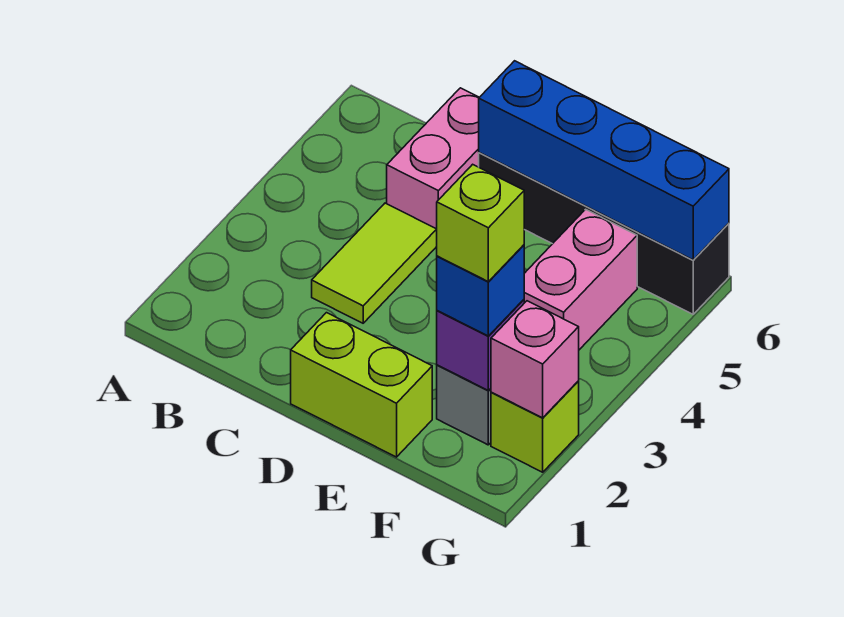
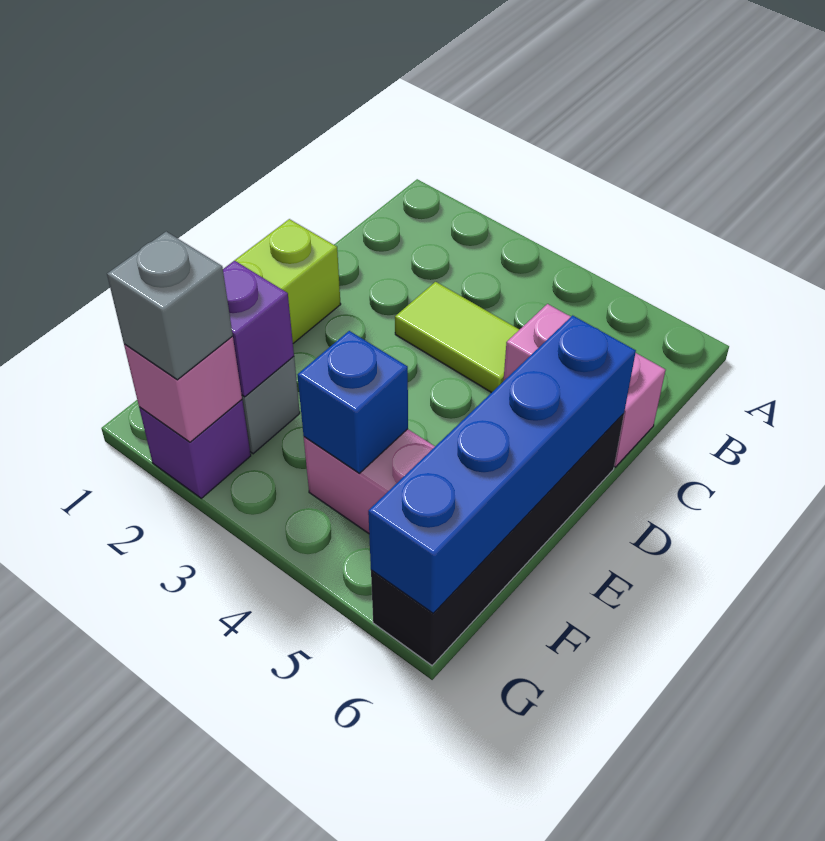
blue 1x1 brick [437,245,524,336] -> blue 1x1 brick moved to [298,331,408,473]
lime 1x1 brick [437,164,524,281] -> none
lime 1x1 brick [491,381,579,472] -> purple 1x1 brick [139,400,251,498]
none -> grey 1x1 brick [107,232,233,380]

